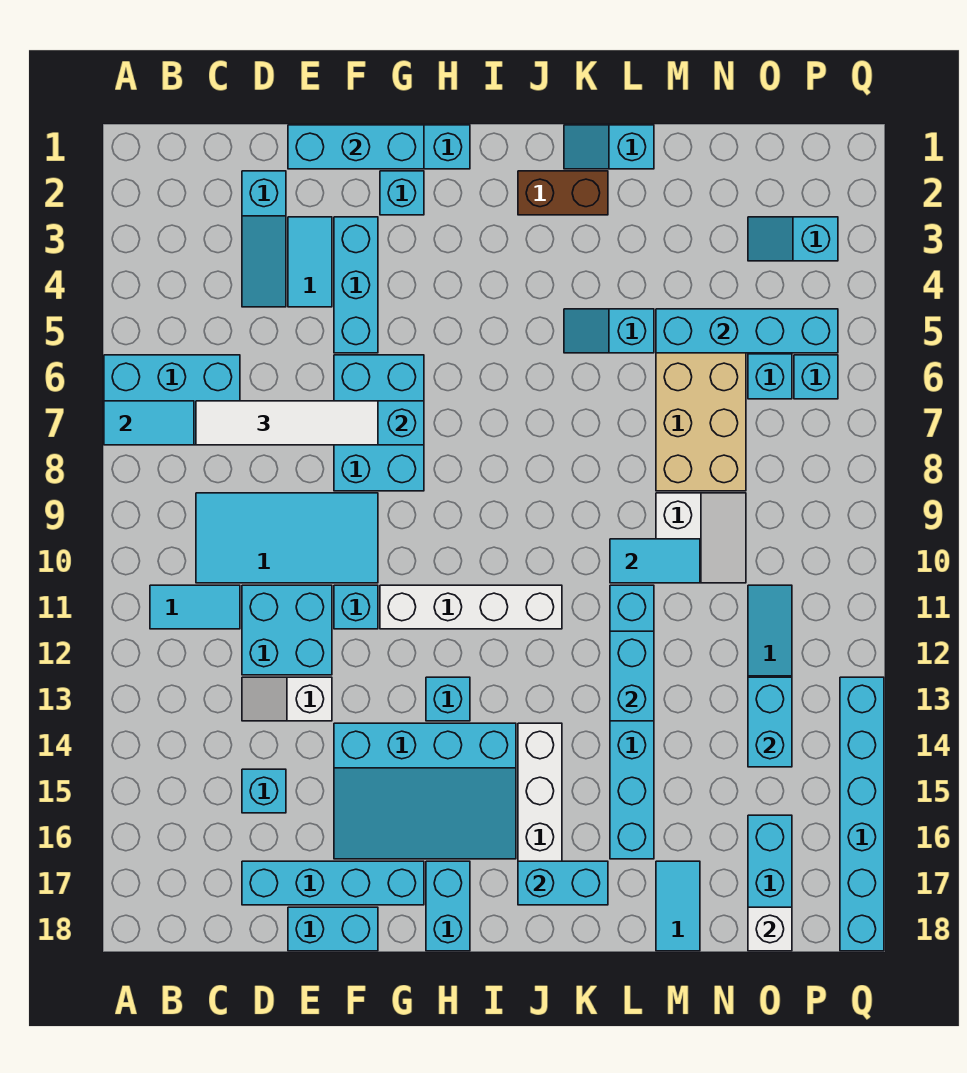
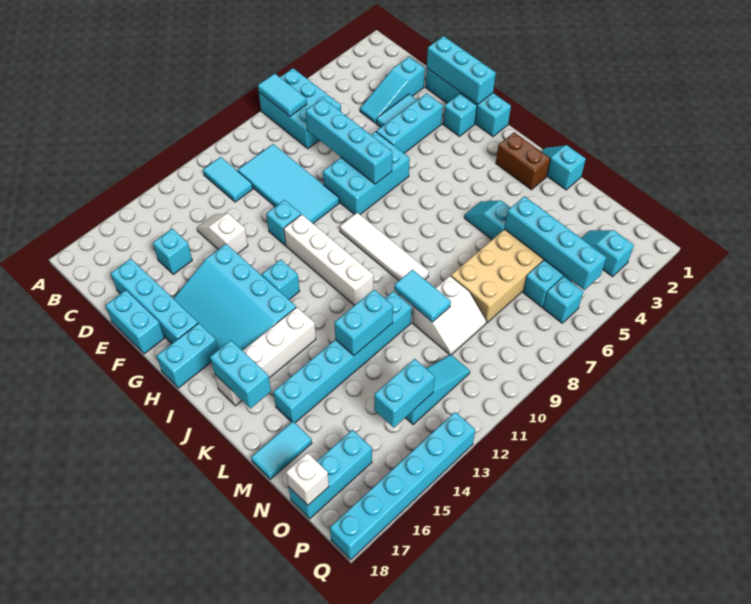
white 1x4 tile [196,401,378,445] -> white 1x4 tile moved to [340,213,429,281]
cyan 2x2 brick [242,585,332,675] -> none

